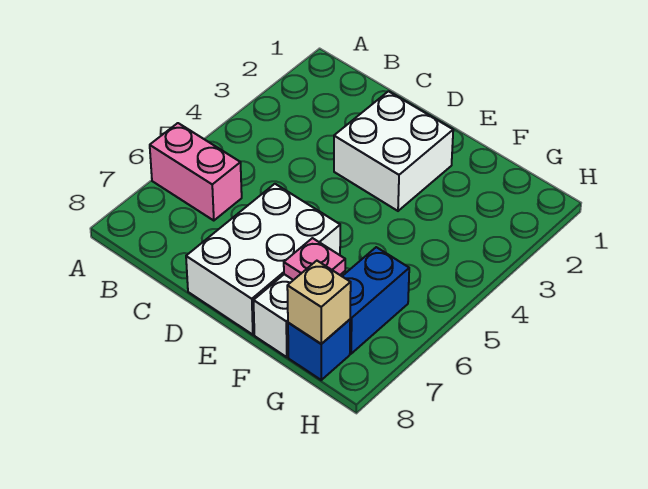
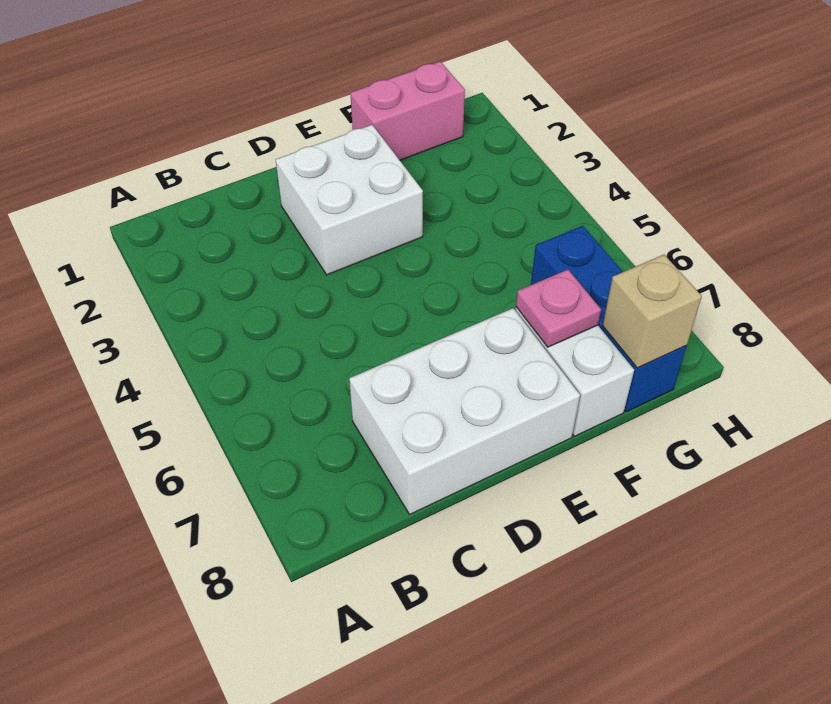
pink 1x2 brick [150,123,242,221] -> pink 1x2 brick moved to [350,61,465,160]
white 2x3 brick [186,184,340,335] -> white 2x3 brick turned to [349,308,580,514]

